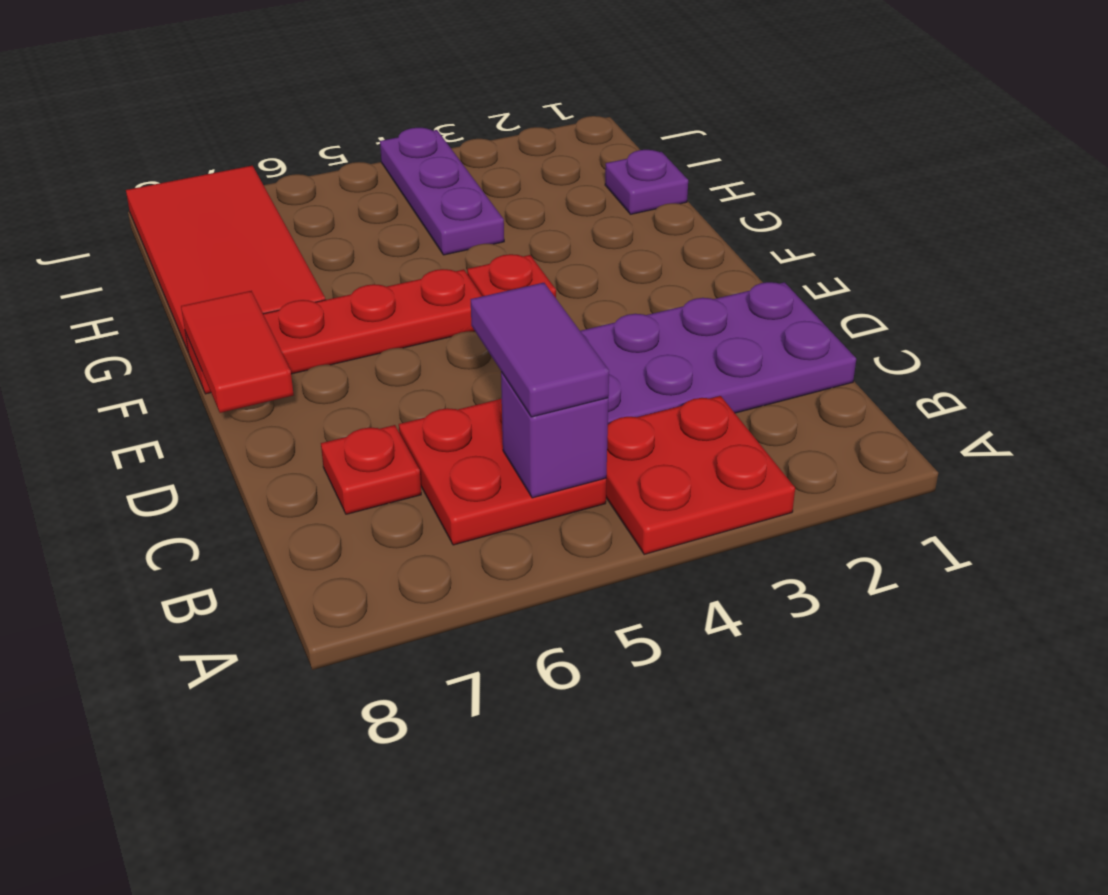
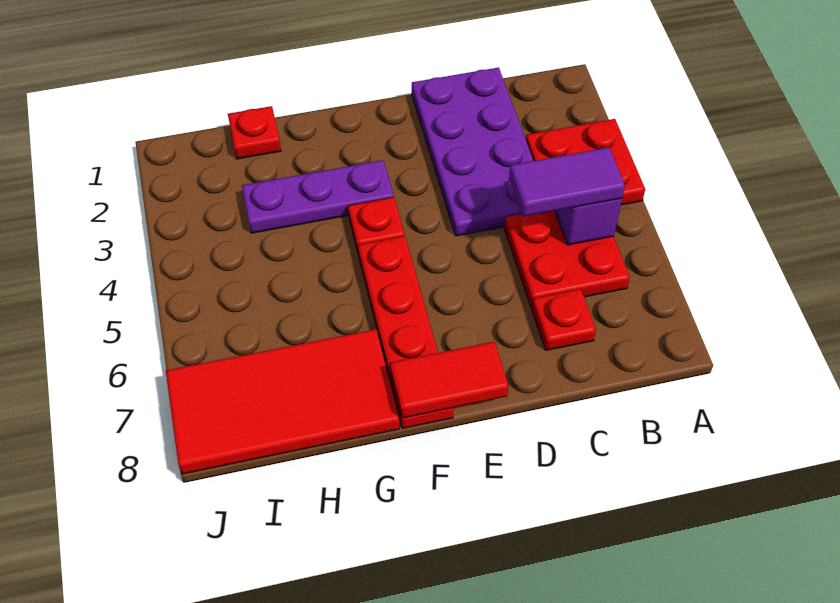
purple 1x1 plate [605,150,688,214] -> red 1x1 plate [228,106,281,159]
purple 1x3 plate [380,128,504,255] -> purple 1x3 plate moved to [242,160,394,233]

